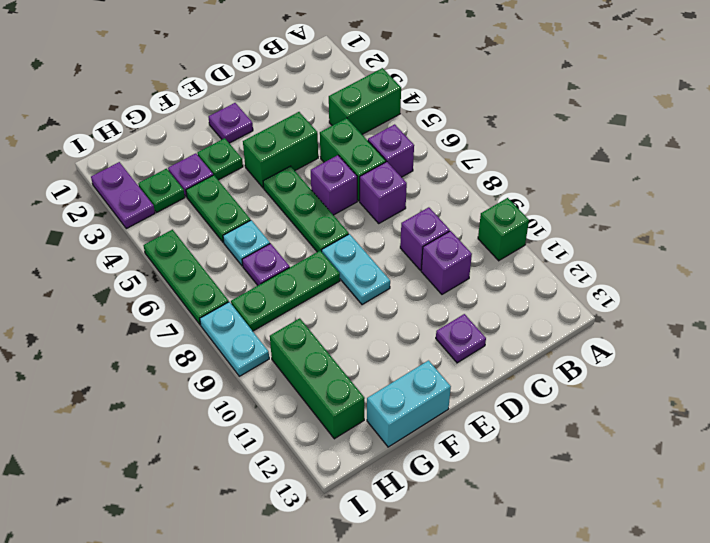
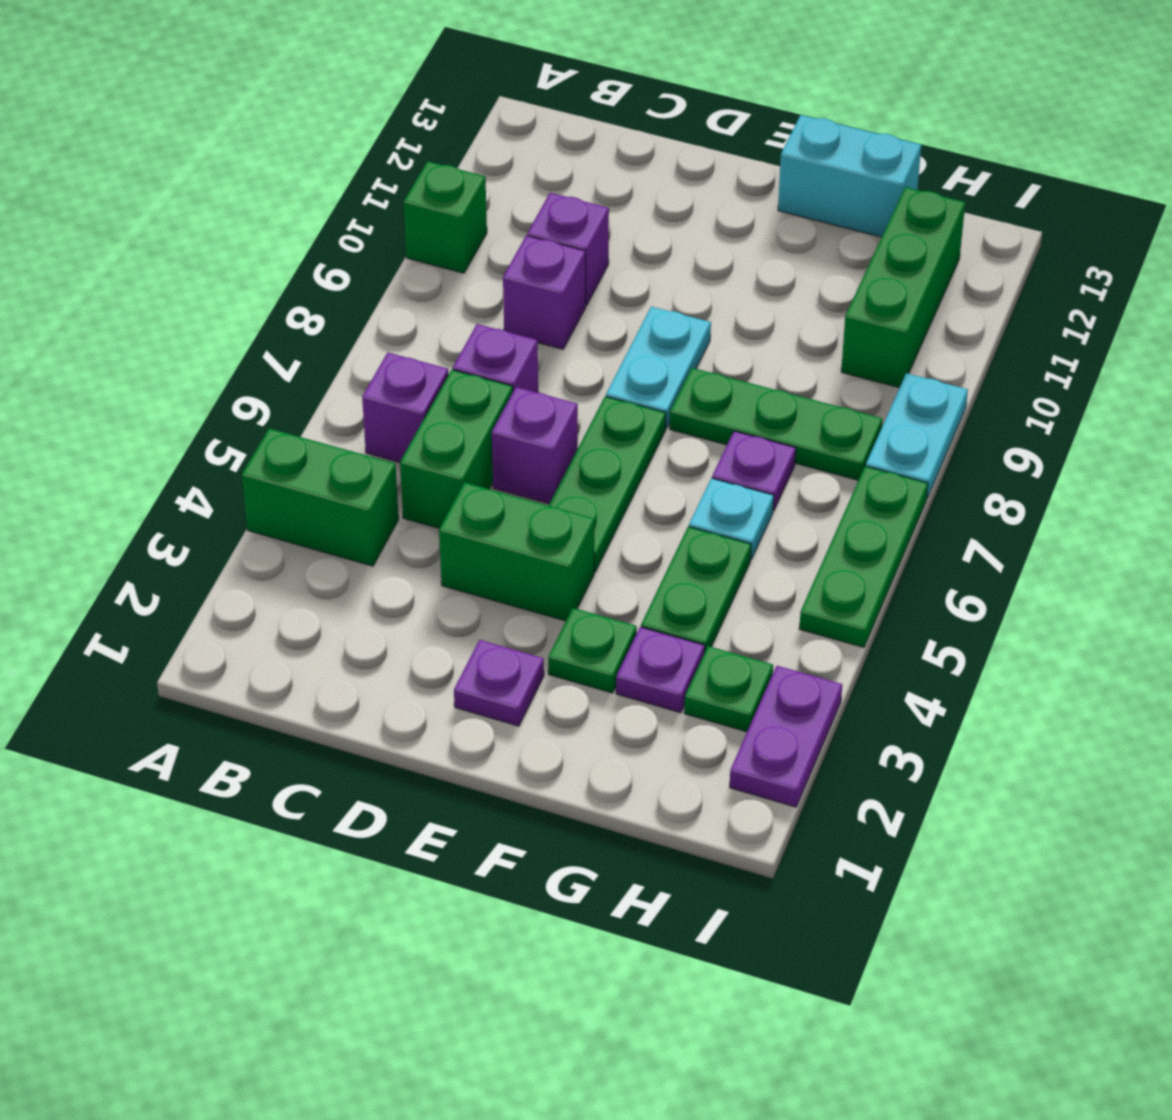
purple 1x1 plate [436,314,486,363] -> none

